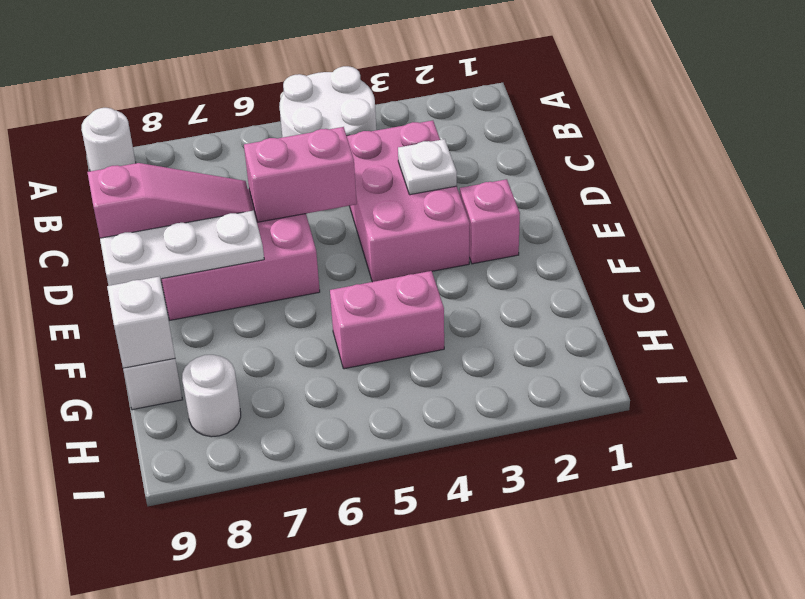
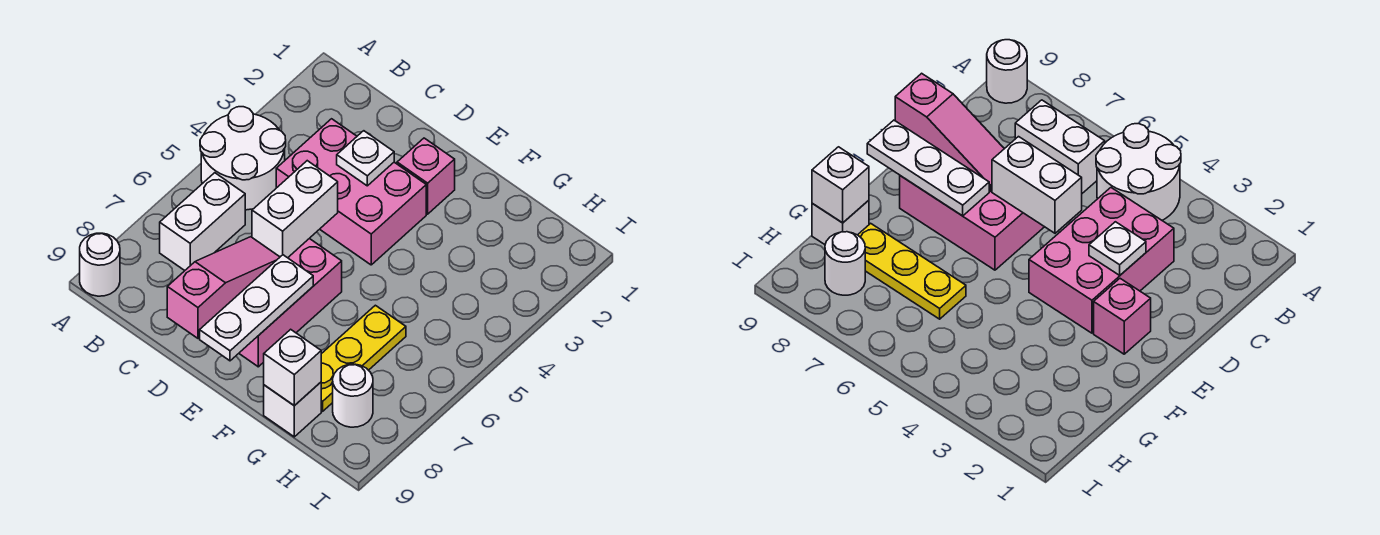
none -> white 1x2 brick [160,173,245,271]
pink 1x2 brick [244,127,357,222] -> white 1x2 brick [252,161,338,258]
pink 1x2 brick [330,271,444,369] -> none
none -> yellow 1x3 plate [321,305,406,411]

